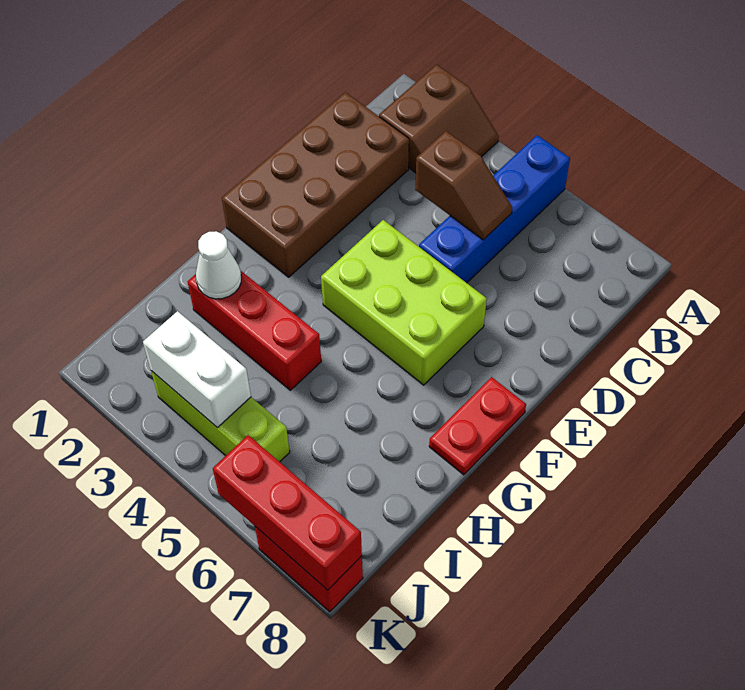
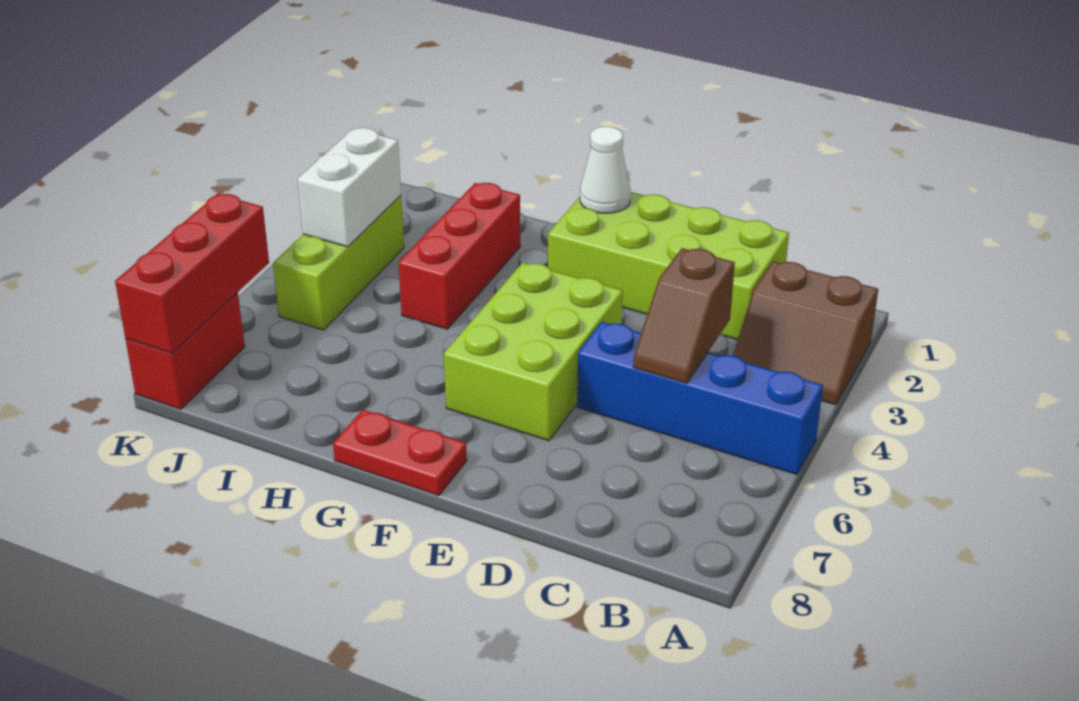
brown 2x4 brick [222,92,409,277] -> lime 2x4 brick [548,192,789,340]
white 1x1 cone [196,231,241,299] -> white 1x1 cone moved to [580,127,631,213]

